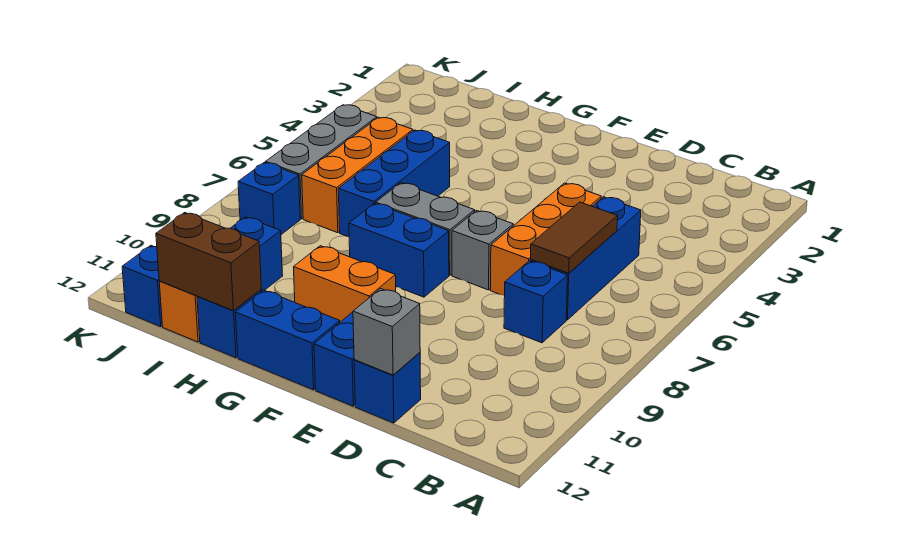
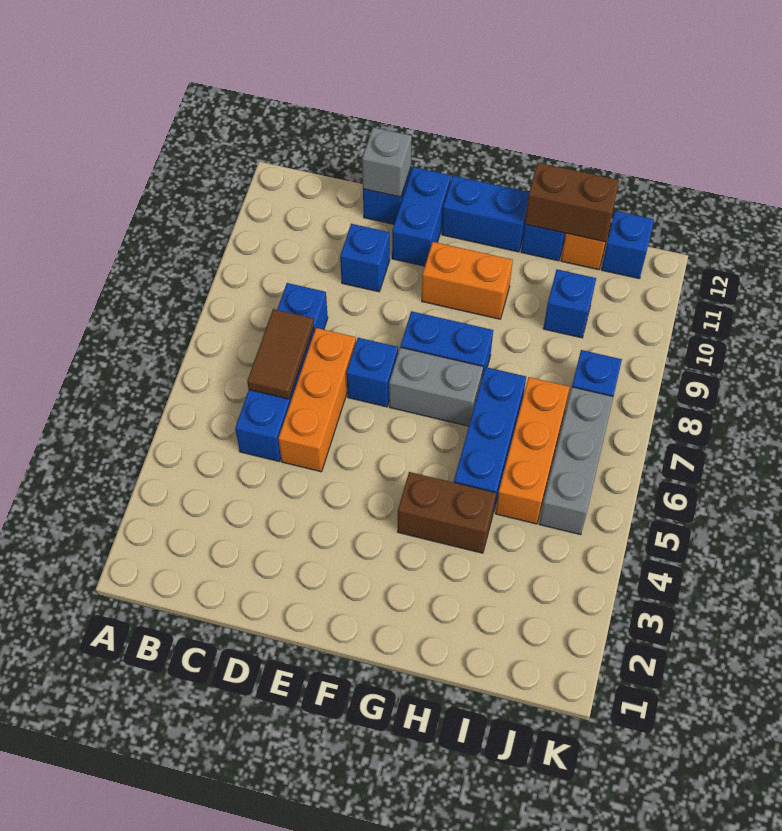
none -> blue 1x1 brick [340,224,390,292]
grey 1x1 brick [452,211,513,290] -> blue 1x1 brick [346,338,398,407]
none -> brown 1x2 brick [398,472,496,553]

